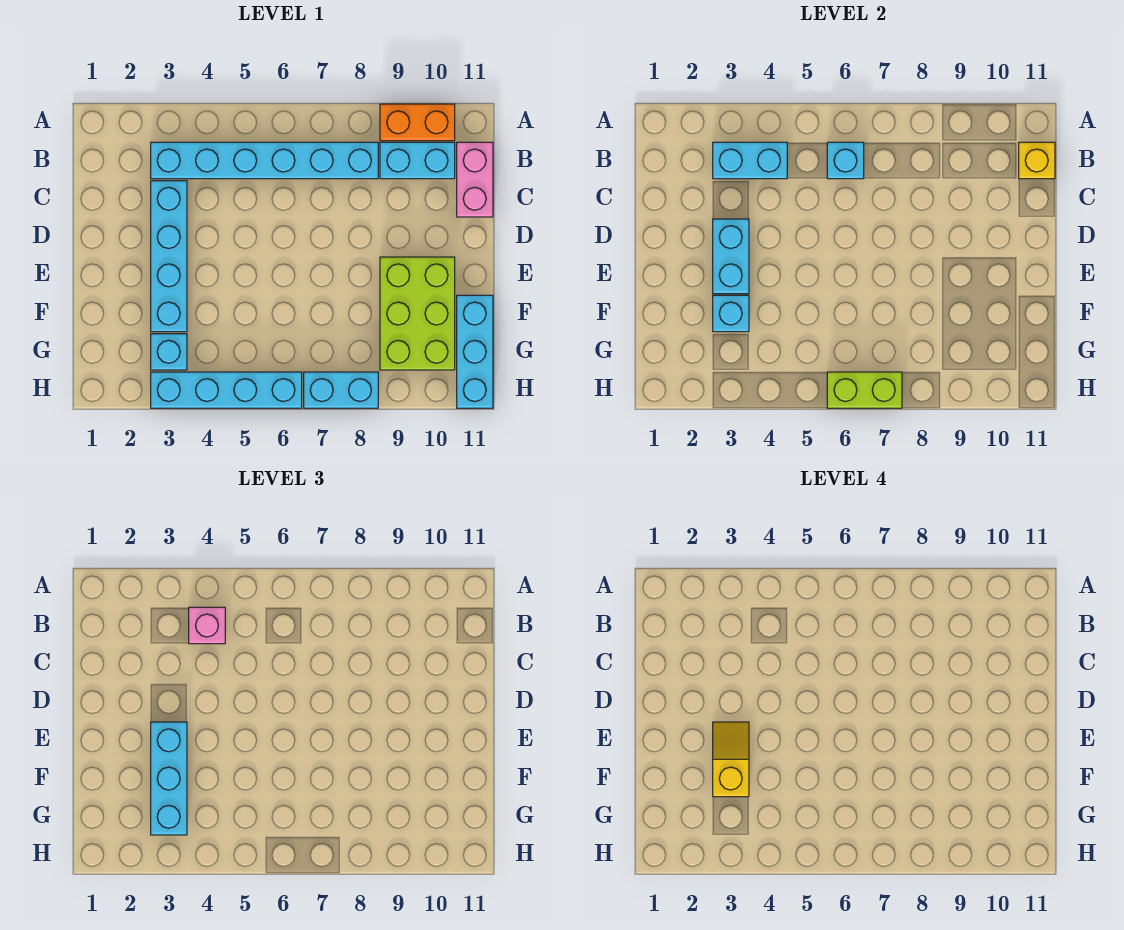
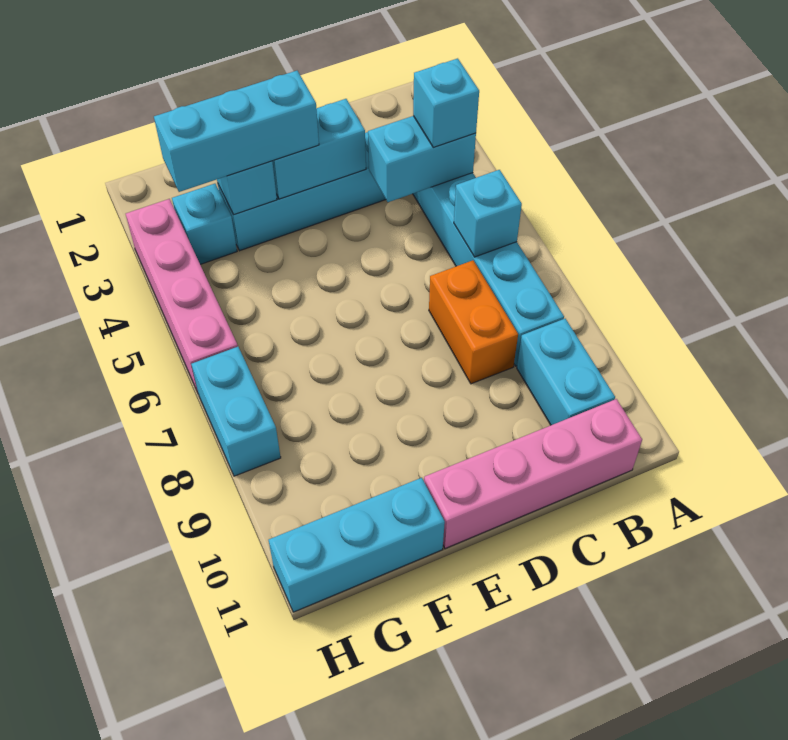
orange 1x2 brick [380,104,455,141] -> orange 1x2 brick moved to [429,260,518,384]
cyan 1x2 brick [713,142,787,179] -> cyan 1x2 brick turned to [368,116,476,202]
pink 1x1 brick [189,607,225,644] -> cyan 1x1 brick [413,58,479,147]
pink 1x2 brick [457,142,493,217] -> pink 1x4 brick [424,399,642,549]
yellow 1x1 brick [1019,142,1055,179] -> none
yellow 1x2 slope [713,722,749,797] -> none
lime 2x3 brick [380,257,455,370] -> none
cyan 1x4 brick [151,372,302,408] -> pink 1x4 brick [126,199,238,393]
lime 1x2 brick [827,372,902,408] -> none

